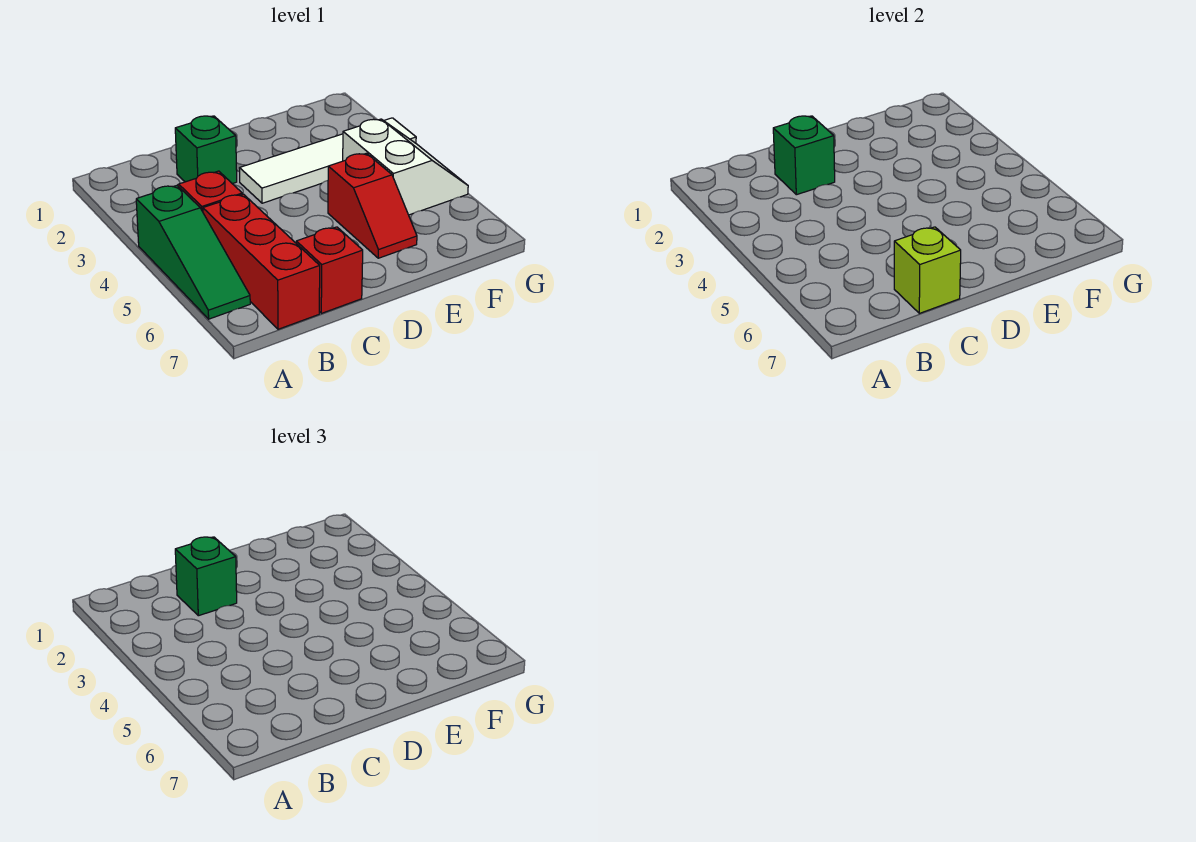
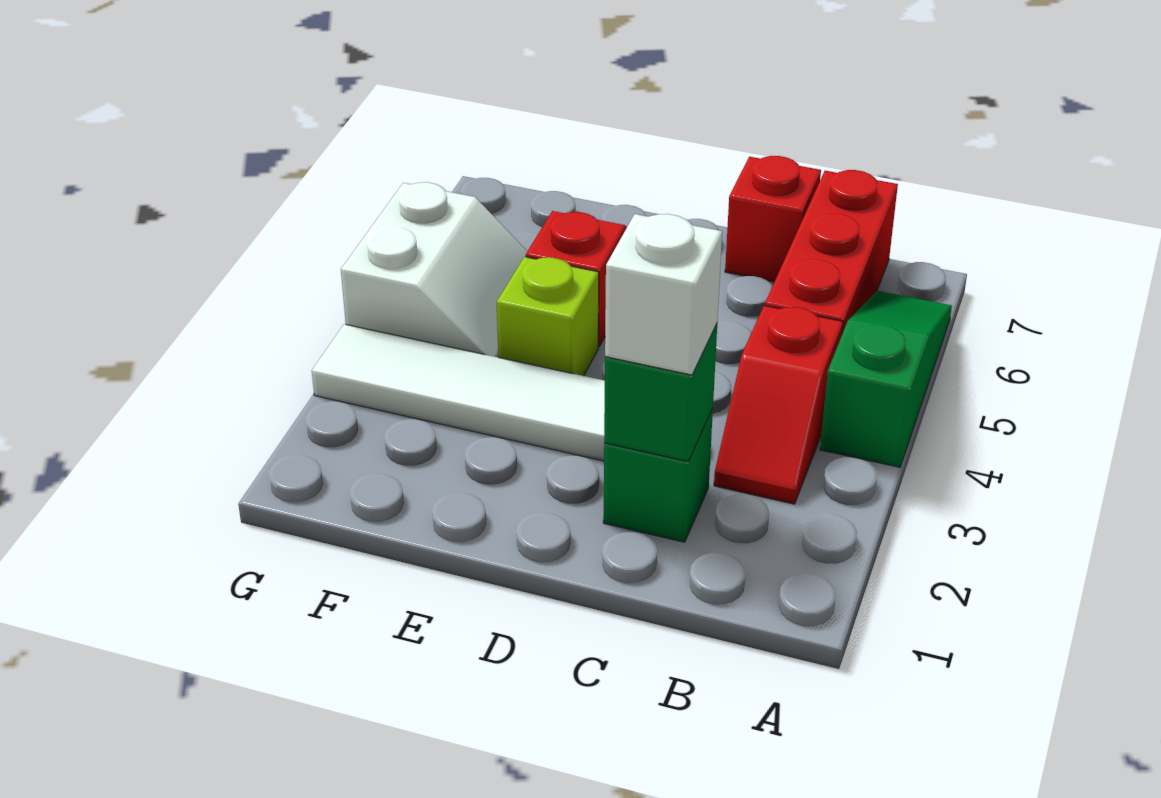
green 1x1 brick [175,537,237,616] -> white 1x1 brick [605,214,722,375]
lime 1x1 brick [894,227,961,313] -> lime 1x1 brick moved to [497,257,599,376]
white 2x2 slope [343,119,468,215] -> white 2x2 slope turned to [341,182,527,357]

